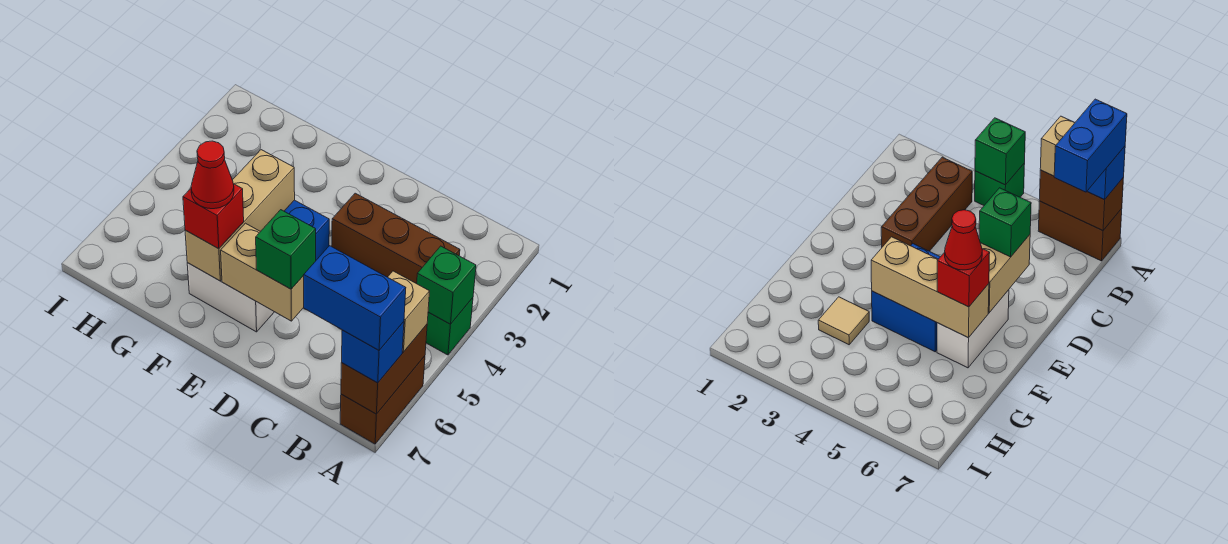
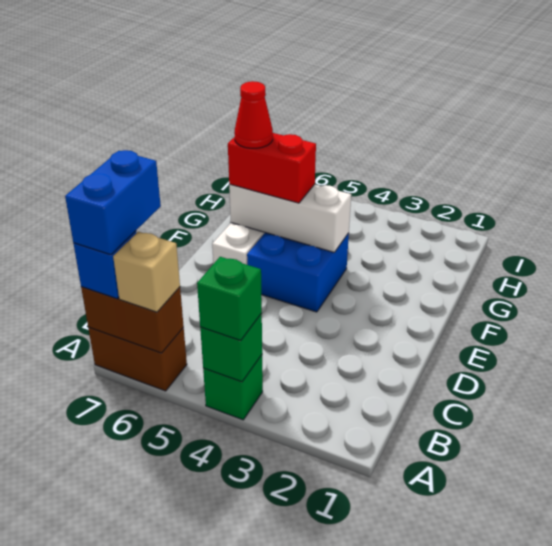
brown 1x3 brick [332,193,460,284] -> none
tan 1x2 brick [221,223,304,321] -> none
green 1x1 brick [256,210,316,289] -> green 1x1 brick moved to [197,257,262,340]
tan 1x3 brick [185,150,295,281] -> white 1x3 brick [229,184,351,252]
red 1x1 brick [183,184,244,249] -> red 1x2 brick [228,133,316,203]
tan 1x1 tile [818,297,869,345] -> none

